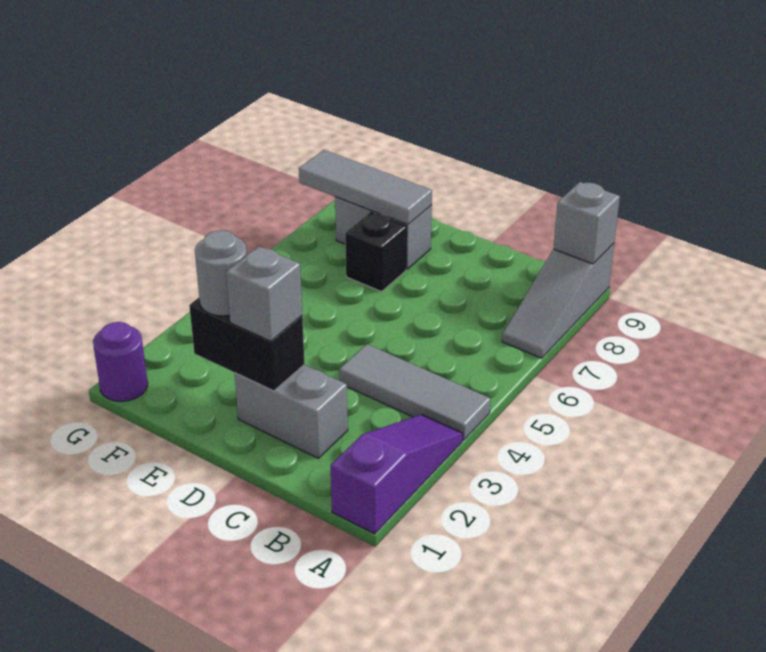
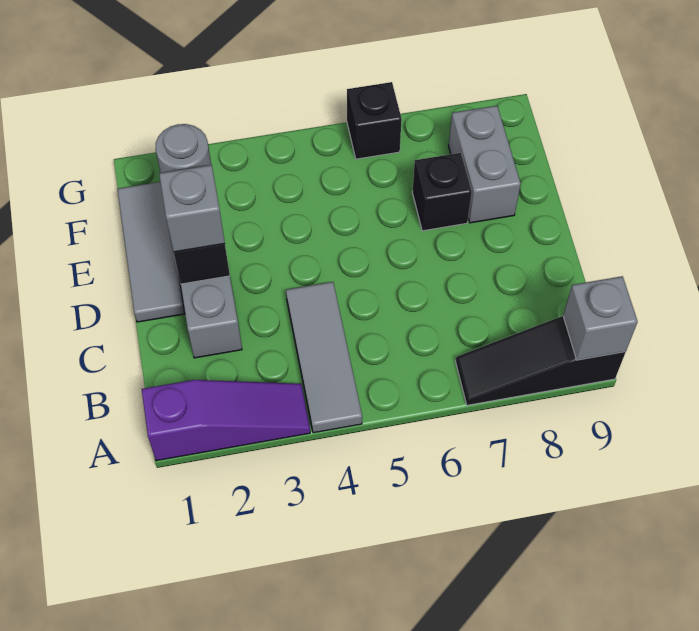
grey 1x3 slope [502,243,614,358] -> black 1x3 slope [456,316,626,405]
grey 1x3 tile [299,150,432,225] -> grey 1x3 tile moved to [118,182,185,322]
purple 1x1 round brick [93,322,148,402] -> none
none -> black 1x1 brick [347,82,402,159]

